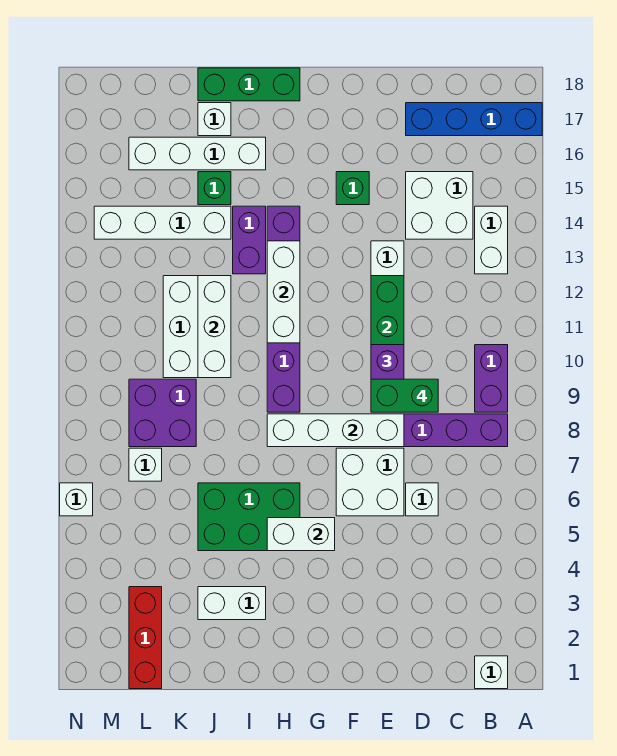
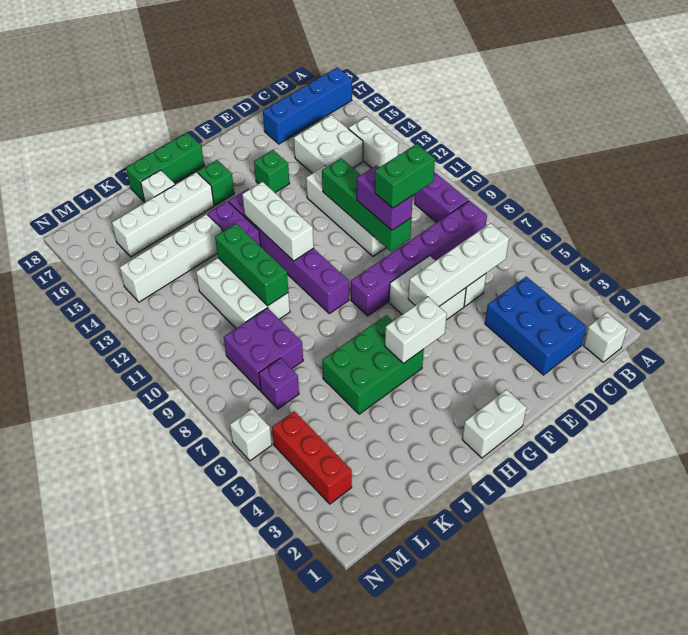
none -> blue 2x3 brick [485,276,586,375]
white 1x4 brick [267,414,404,447] -> white 1x4 brick moved to [408,223,509,306]
white 1x2 brick [198,587,266,620] -> white 1x2 brick moved to [462,390,526,458]
white 1x3 brick [198,276,231,378] -> green 1x3 brick [215,224,288,306]
green 1x1 brick [198,172,231,205] -> green 1x1 brick moved to [198,160,234,206]
red 1x3 brick [129,587,162,689] -> red 1x3 brick moved to [272,411,352,504]
white 1x1 brick [129,448,162,481] -> purple 1x1 brick [259,358,299,409]

